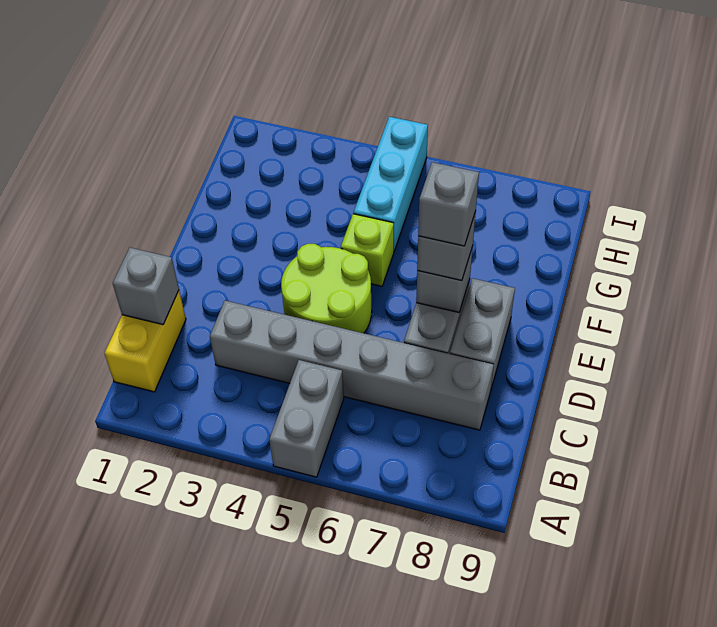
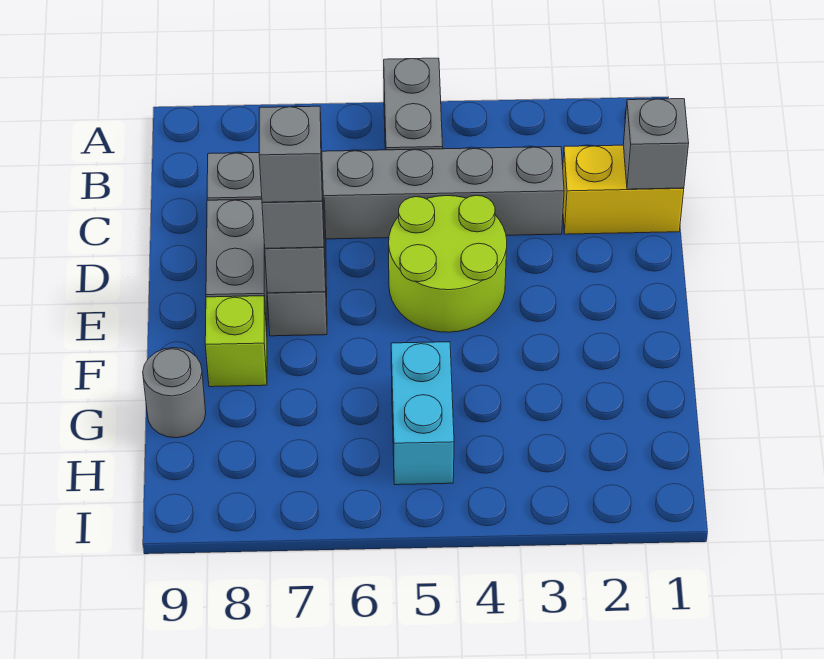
yellow 1x2 brick [105,291,186,392] -> yellow 1x2 brick turned to [563,145,684,234]
lime 1x1 brick [341,214,394,286] -> lime 1x1 brick moved to [205,296,267,387]
cyan 1x3 brick [354,117,428,251] -> cyan 1x2 brick [391,342,454,485]
none -> grey 1x1 round brick [143,348,206,438]

